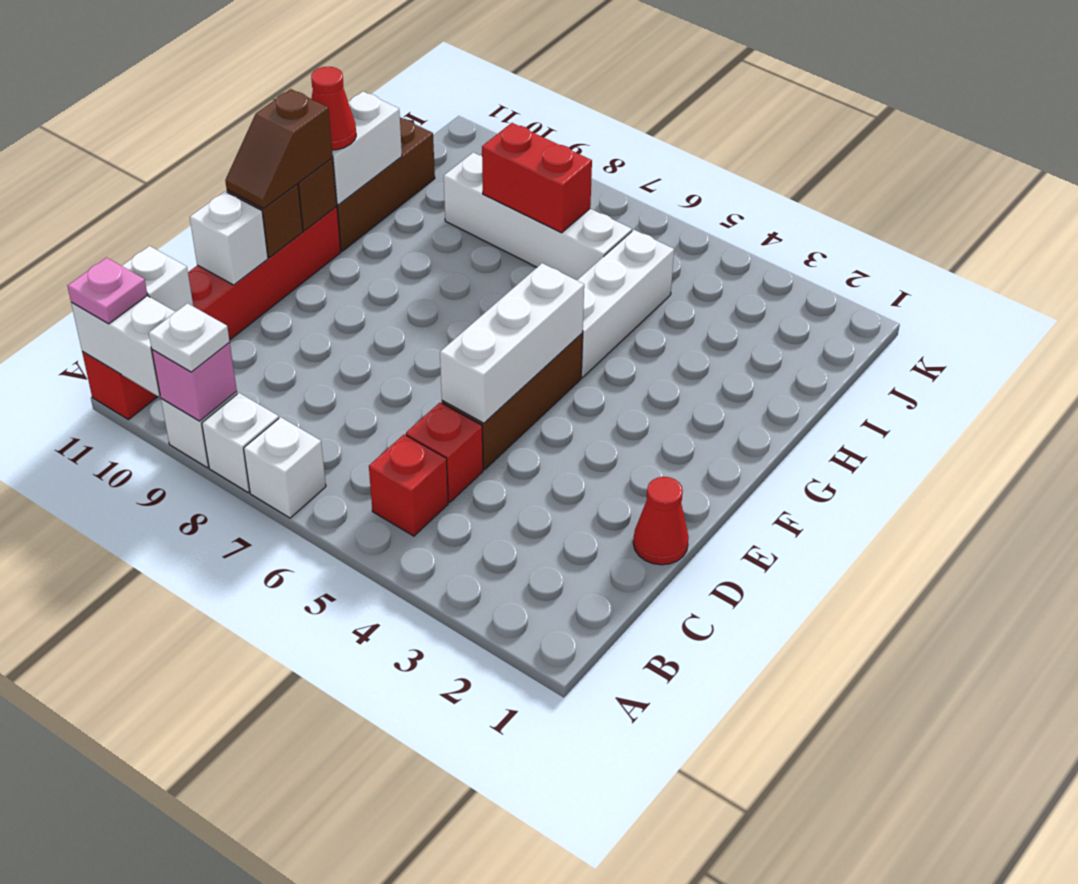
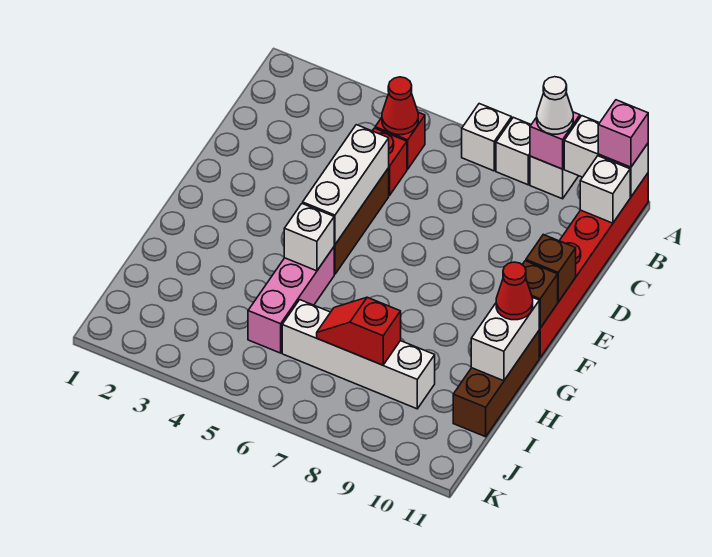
white 1x1 plate [149,303,230,372] -> white 1x1 cone [537,77,573,134]
pink 1x1 plate [68,258,147,324] -> pink 1x1 brick [598,100,648,167]
red 1x1 cone [633,477,689,565] -> red 1x1 cone moved to [382,77,418,135]
white 1x1 brick [190,191,268,285] -> white 1x1 brick moved to [284,203,334,271]
brown 1x2 slope [225,89,333,209] -> none
white 1x3 brick [577,230,674,378] -> pink 1x3 brick [248,247,334,353]
red 1x2 brick [482,123,592,233] -> red 1x2 slope [317,297,401,365]

